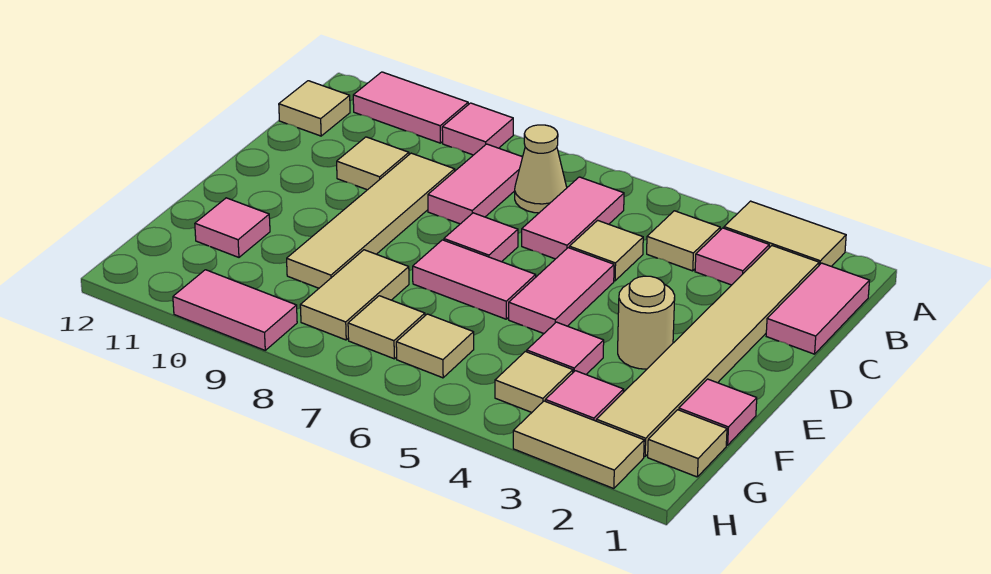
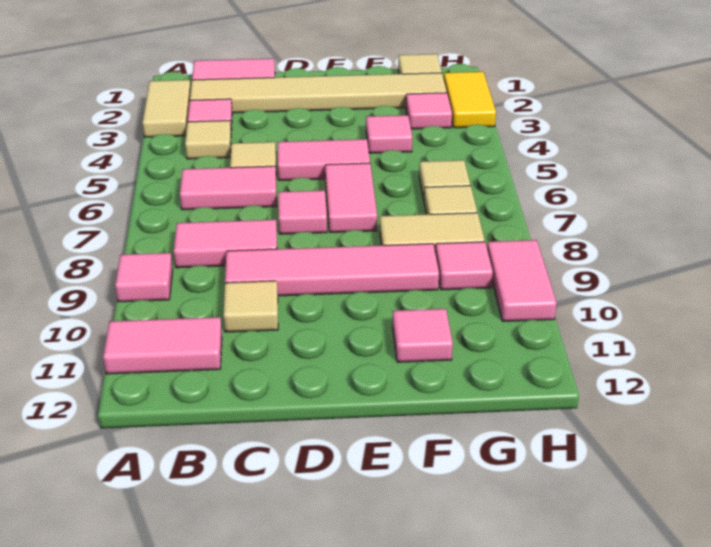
pink 1x2 tile [353,72,468,143] -> pink 1x2 tile turned to [103,317,222,374]
tan 1x1 cone [515,125,567,213] -> none
tan 1x1 tile [279,81,350,136] -> none
tan 1x4 tile [287,153,455,288] -> pink 1x4 tile [225,244,439,296]
tan 1x1 round brick [618,276,675,369] -> none
pink 1x1 tile [679,379,757,445] -> pink 1x1 tile moved to [435,242,493,290]
tan 1x1 tile [495,352,573,412] -> none
tan 1x2 tile [513,401,644,489] -> yellow 1x2 tile [444,72,496,128]

